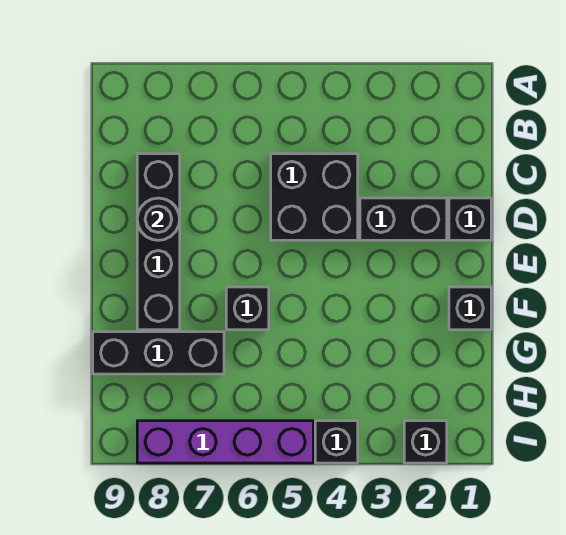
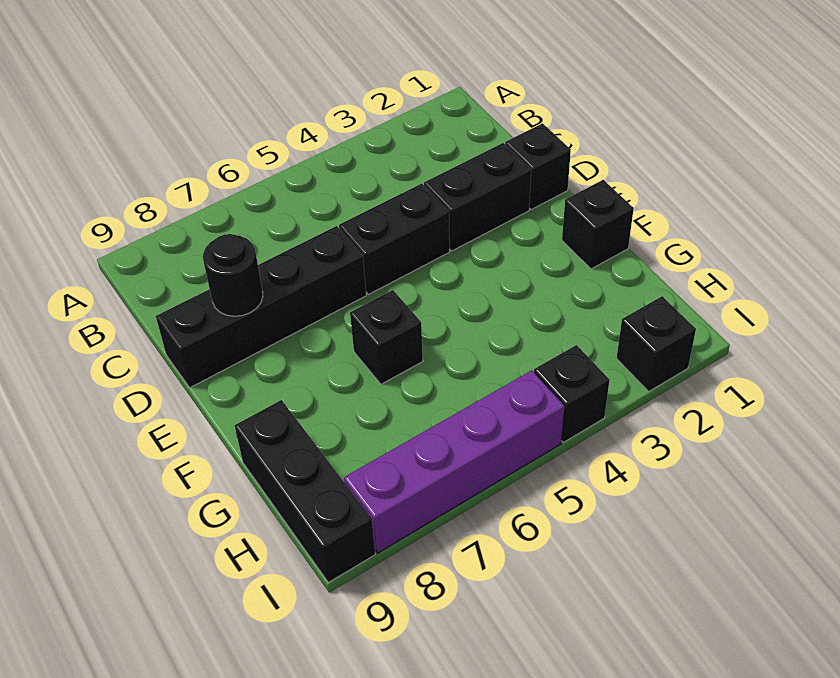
black 2x2 brick [271,154,358,240] -> black 1x2 brick [339,184,450,294]
black 1x4 brick [137,154,180,330] -> black 1x4 brick turned to [156,226,366,388]
black 1x3 brick [93,332,224,374] -> black 1x3 brick turned to [235,400,375,582]

